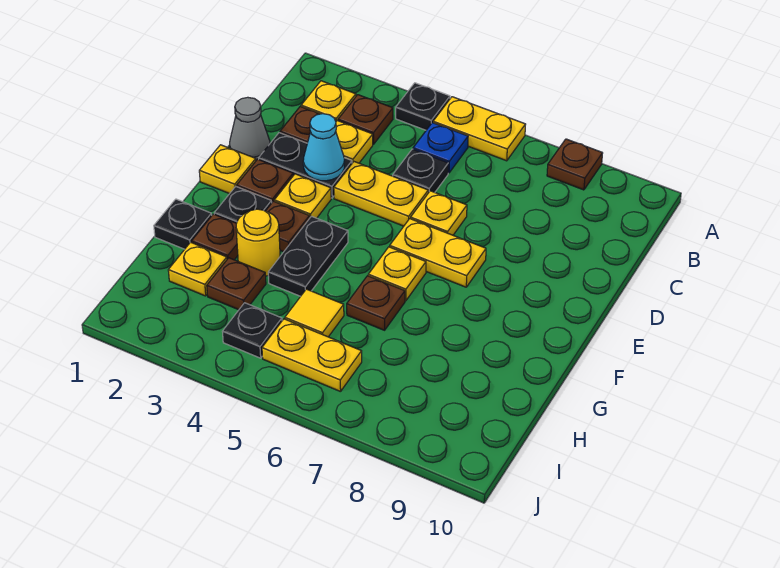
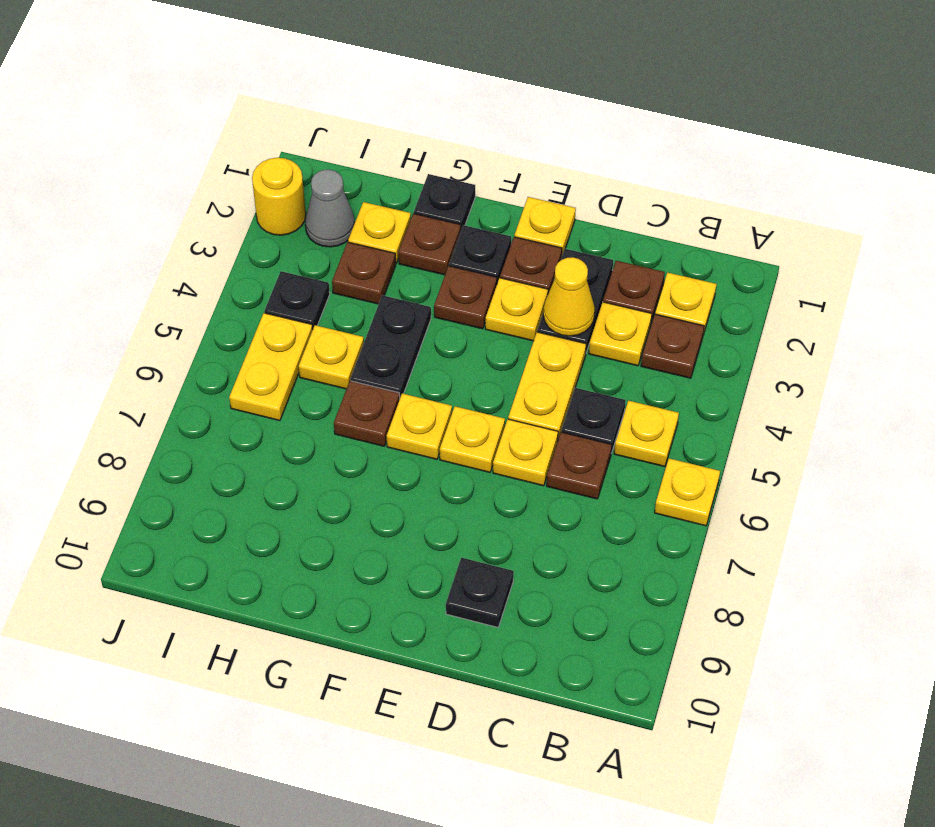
black 1x1 plate [396,83,450,130] -> black 1x1 plate moved to [446,558,514,627]
yellow 1x2 plate [433,97,526,161] -> yellow 1x1 plate [655,458,720,526]
brown 1x1 plate [547,139,603,190] -> brown 1x1 plate moved to [547,432,612,499]
blue 1x1 plate [413,123,468,173] -> yellow 1x1 plate [614,401,679,467]
grey 1x1 cone [229,97,270,160] -> grey 1x1 cone moved to [305,170,355,247]
cyan 1x1 cone [303,114,344,181] -> yellow 1x1 cone [543,257,595,336]
yellow 1x2 plate [390,219,486,287] -> yellow 1x1 plate [440,406,505,472]
black 1x2 plate [268,216,348,296] -> black 1x2 plate turned to [351,295,431,397]
yellow 1x1 round brick [236,209,280,276] -> yellow 1x1 round brick moved to [252,158,306,235]
yellow 1x1 tile [285,289,344,337] -> yellow 1x1 plate [299,325,364,389]

